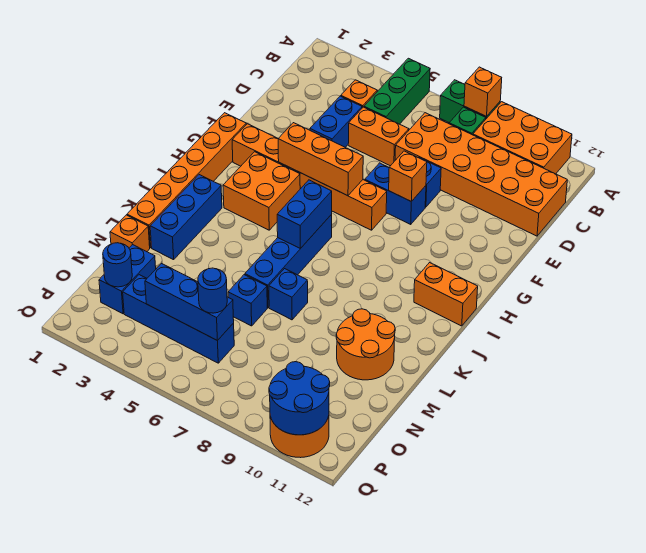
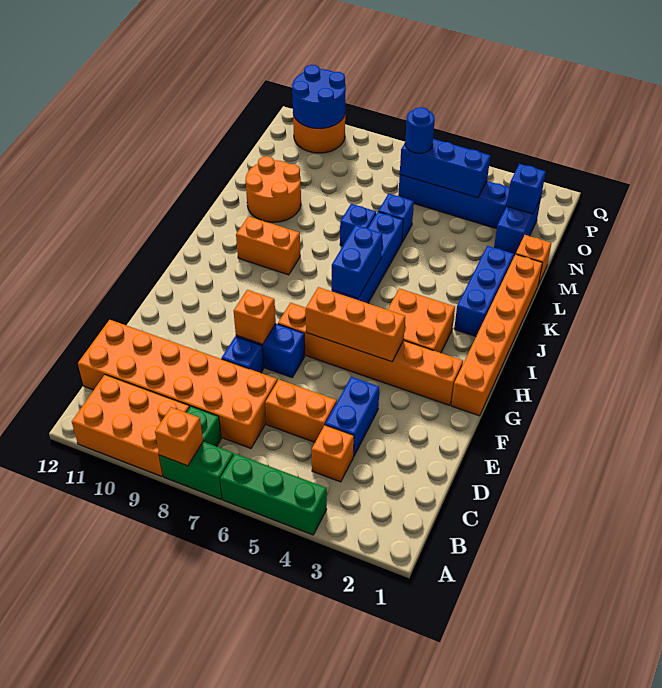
green 1x3 brick [364,58,430,124] -> green 1x3 brick turned to [220,454,327,535]
orange 1x2 brick [414,263,478,326] -> orange 1x2 brick moved to [236,216,300,275]
blue 1x1 round brick [103,243,132,287] -> blue 1x1 brick [507,164,546,214]

